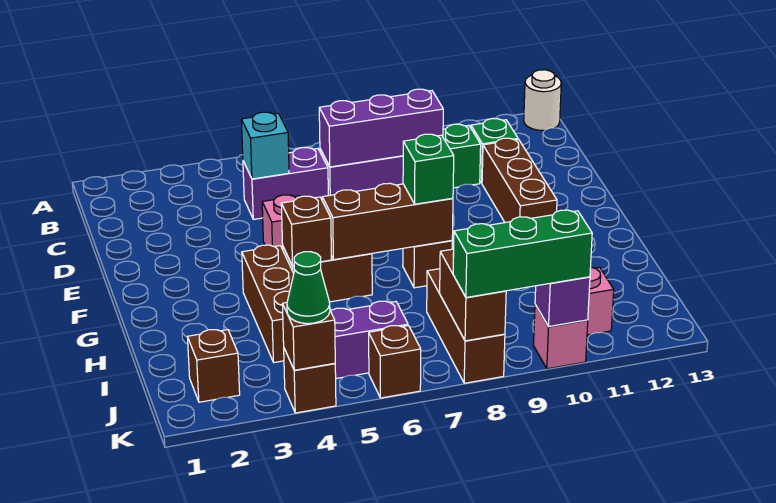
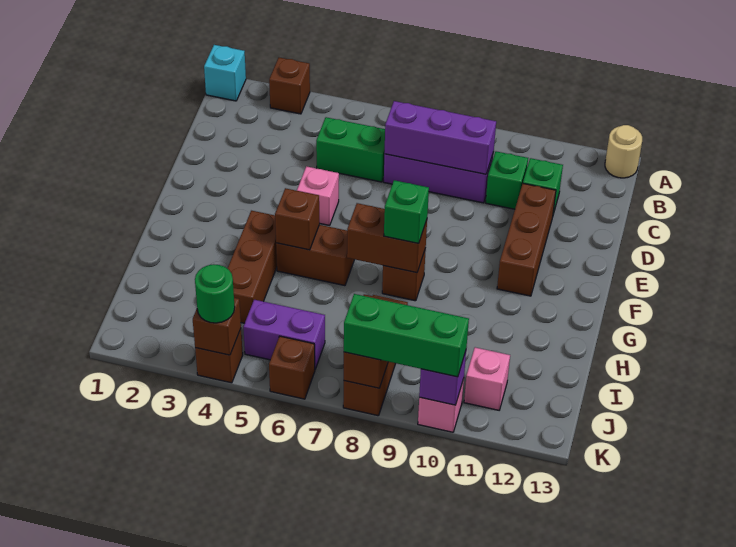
white 1x1 round brick [524,70,561,131] -> tan 1x1 round brick [605,125,642,178]
purple 1x2 brick [243,148,328,219] -> green 1x2 brick [316,117,385,182]
cyan 1x1 brick [241,112,289,179] -> cyan 1x1 brick moved to [204,45,246,101]
brown 1x3 brick [322,183,453,260] -> brown 1x2 brick [347,203,427,273]
brown 1x1 brick [187,330,240,402] -> brown 1x1 brick moved to [269,58,310,114]
green 1x1 cone [287,252,330,324] -> green 1x1 round brick [195,265,235,323]

